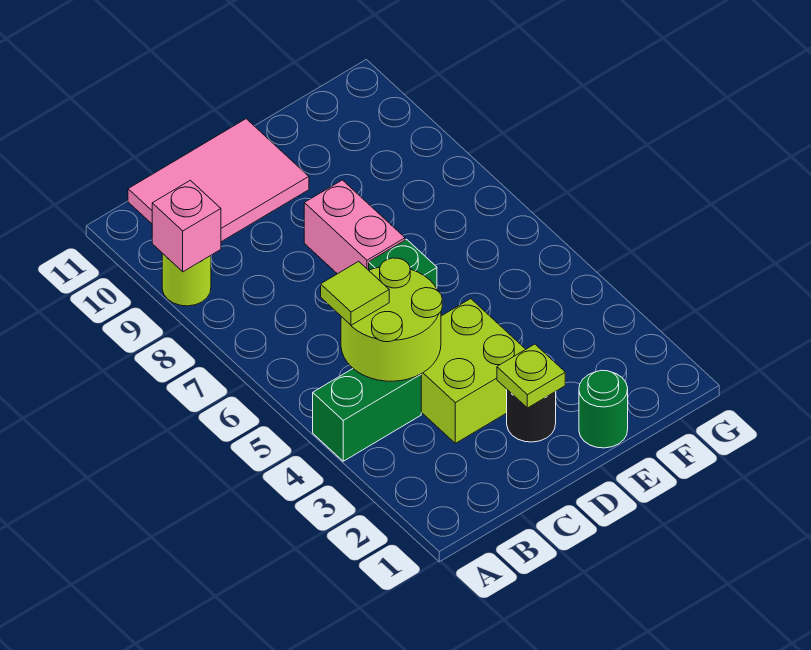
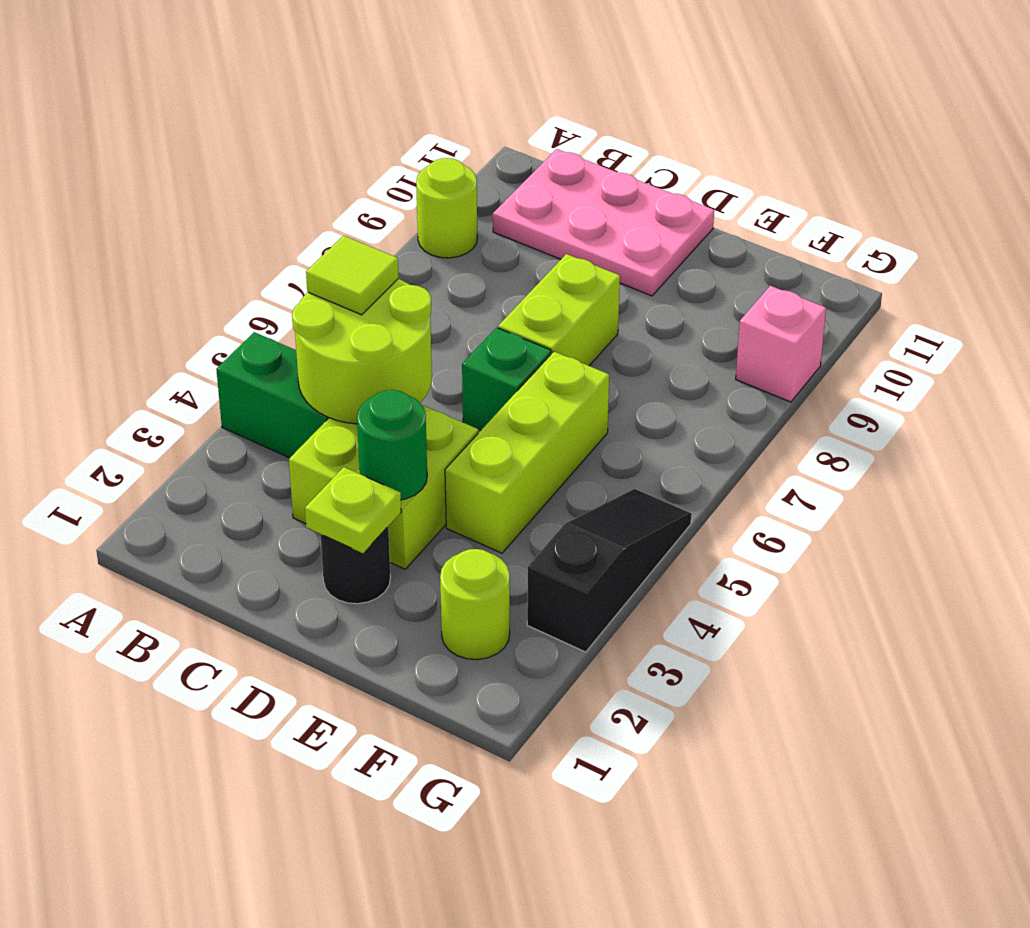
pink 1x1 brick [152,180,221,272] -> pink 1x1 brick moved to [736,286,826,402]
pink 2x3 tile [128,119,309,242] -> pink 2x3 plate [493,149,714,296]
pink 1x2 brick [304,180,405,274] -> lime 1x2 brick [498,254,620,366]
green 1x1 round brick [579,370,628,448] -> green 1x1 round brick moved to [357,390,427,500]
none -> lime 1x3 brick [445,352,609,553]
none -> lime 1x1 round brick [440,549,510,660]
none -> black 1x3 slope [527,489,692,652]

